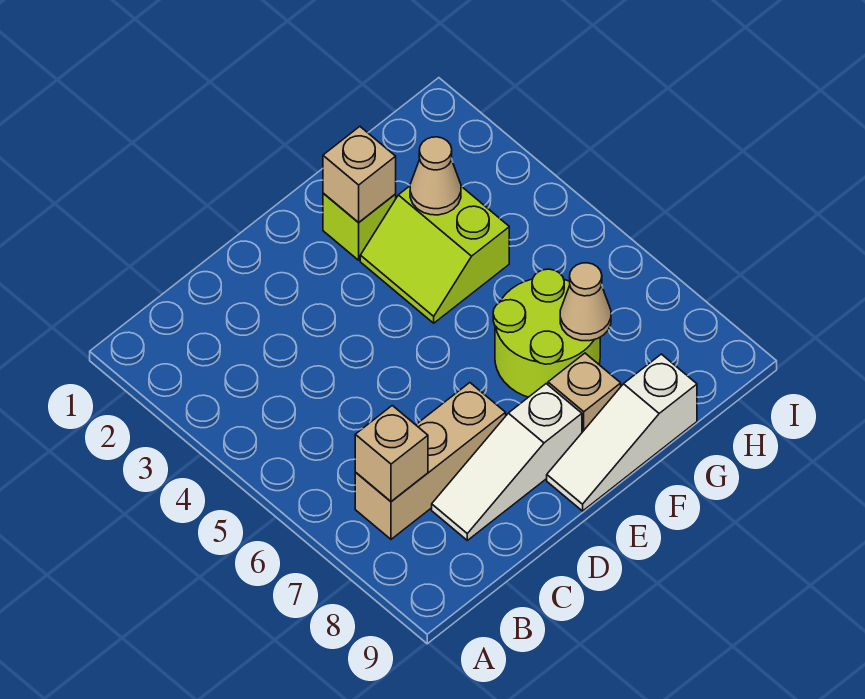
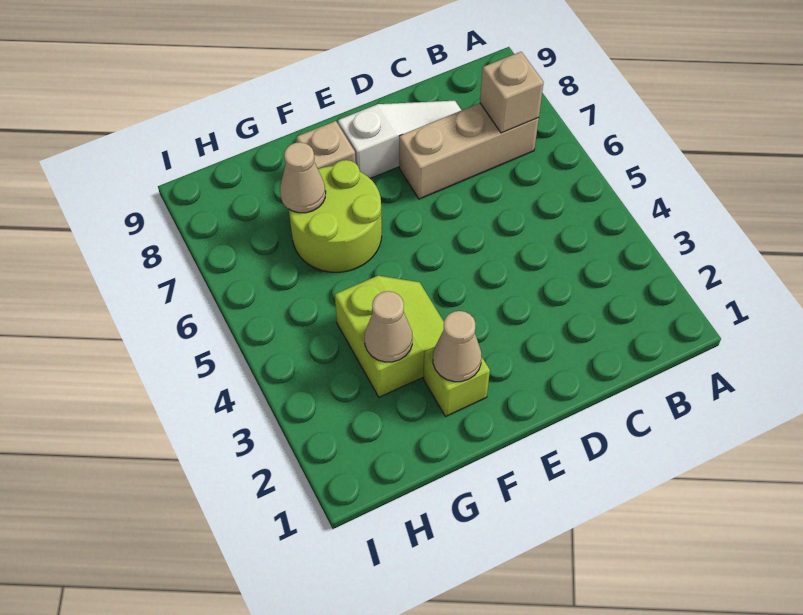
white 1x3 slope [547,354,697,511] -> none
tan 1x1 brick [323,127,396,223] -> tan 1x1 cone [433,311,482,382]

